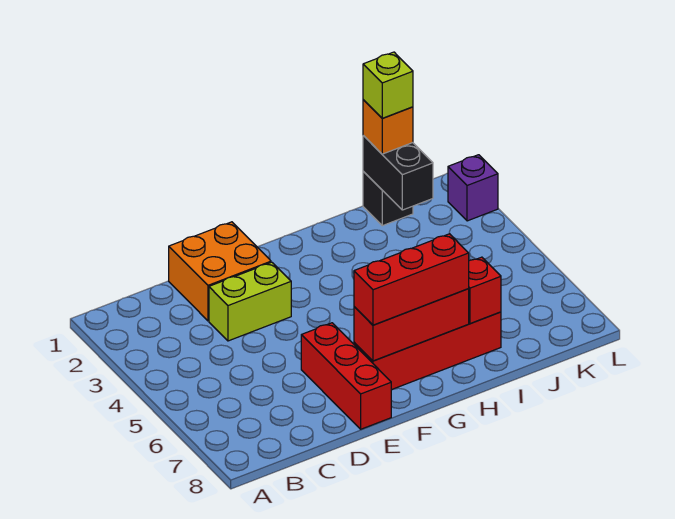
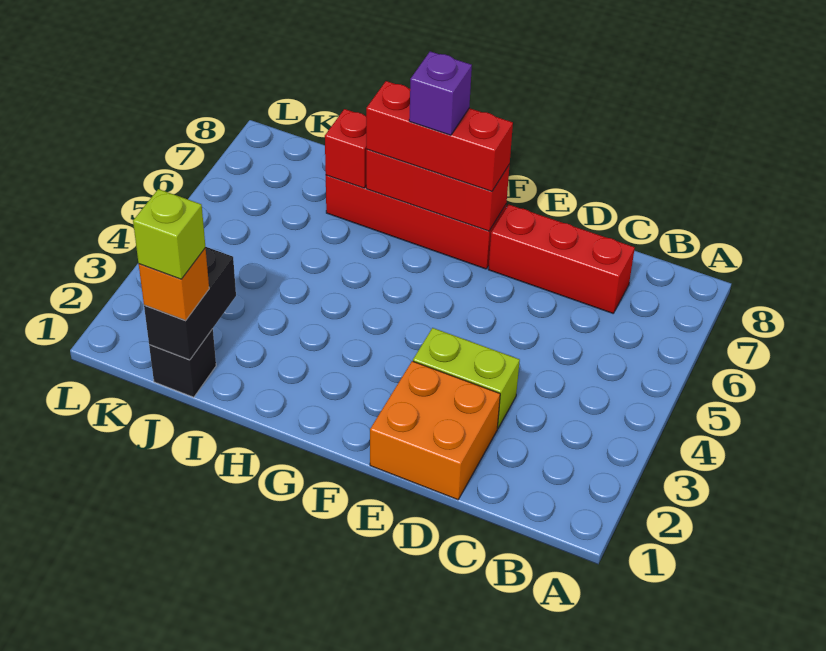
red 1x3 brick [301,323,391,429] -> red 1x3 brick turned to [488,204,635,313]
purple 1x1 brick [448,155,498,221] -> purple 1x1 brick moved to [409,51,472,135]

